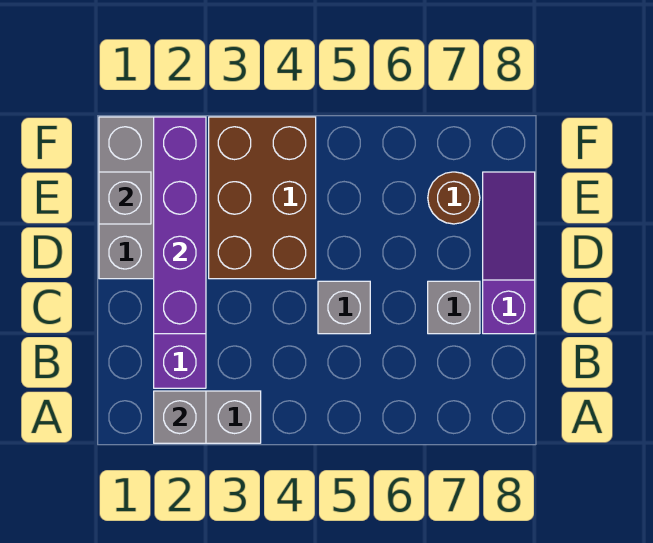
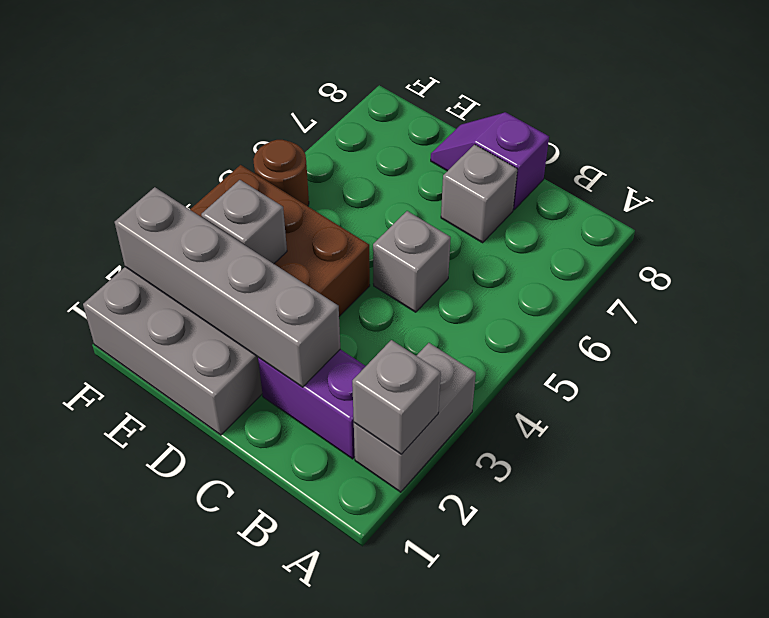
purple 1x4 brick [154,117,206,334] -> grey 1x4 brick [115,187,340,387]
purple 1x3 slope [483,172,535,334] -> purple 1x2 slope [431,112,549,210]
grey 1x1 brick [99,172,151,224] -> grey 1x1 brick moved to [201,180,287,264]
brown 1x1 round brick [428,172,480,224] -> brown 1x1 round brick moved to [253,140,309,206]

